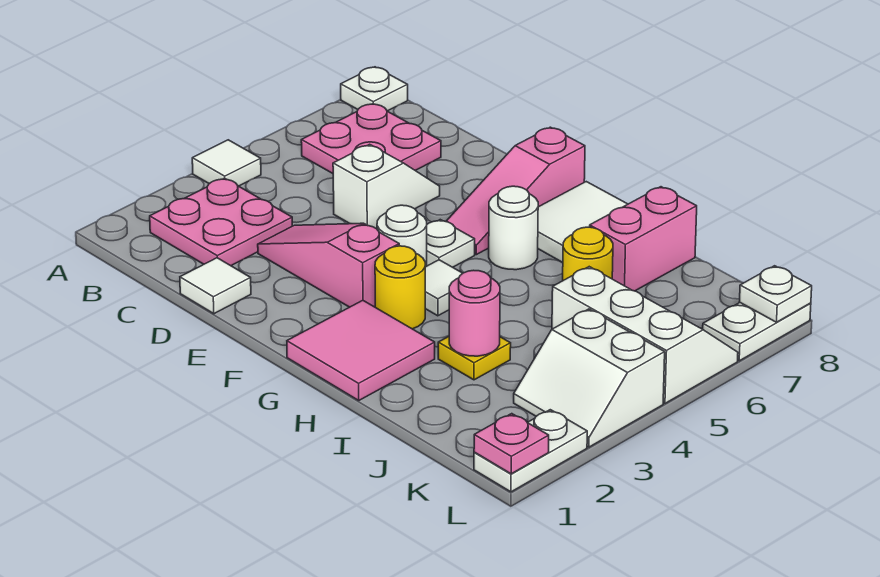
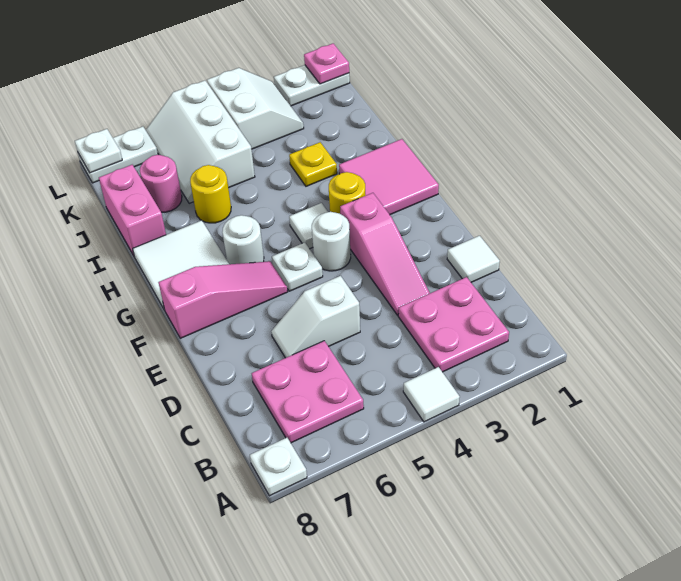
pink 1x1 round brick [449,270,500,356] -> pink 1x1 round brick moved to [140,155,182,212]
pink 1x2 brick [590,187,697,291] -> pink 1x2 brick turned to [99,165,166,256]

